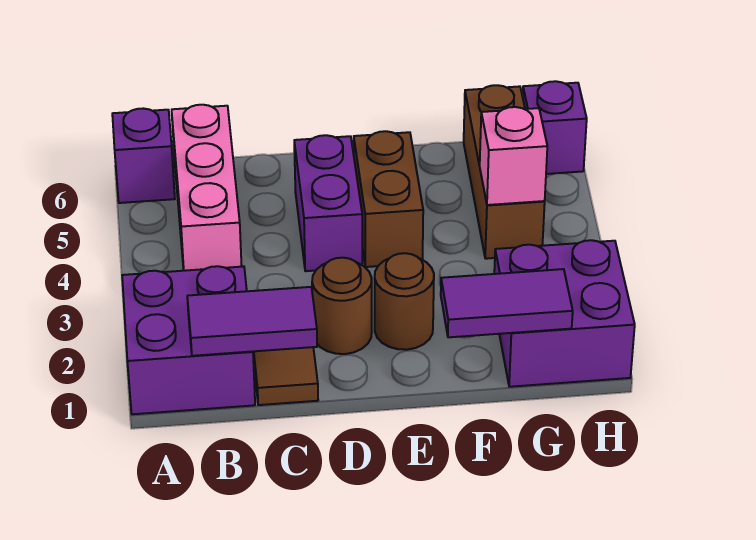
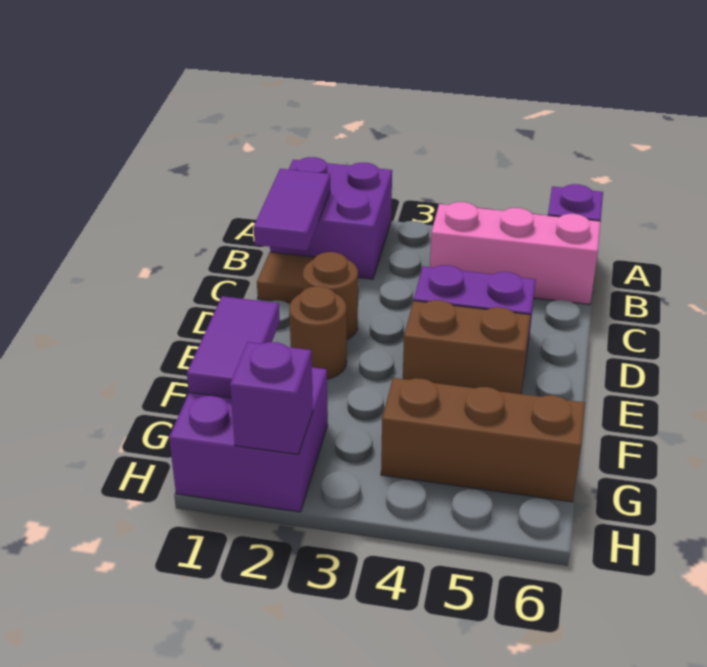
pink 1x1 brick [480,107,547,205] -> none
purple 1x1 brick [523,81,587,174] -> purple 1x1 brick moved to [230,342,313,455]

